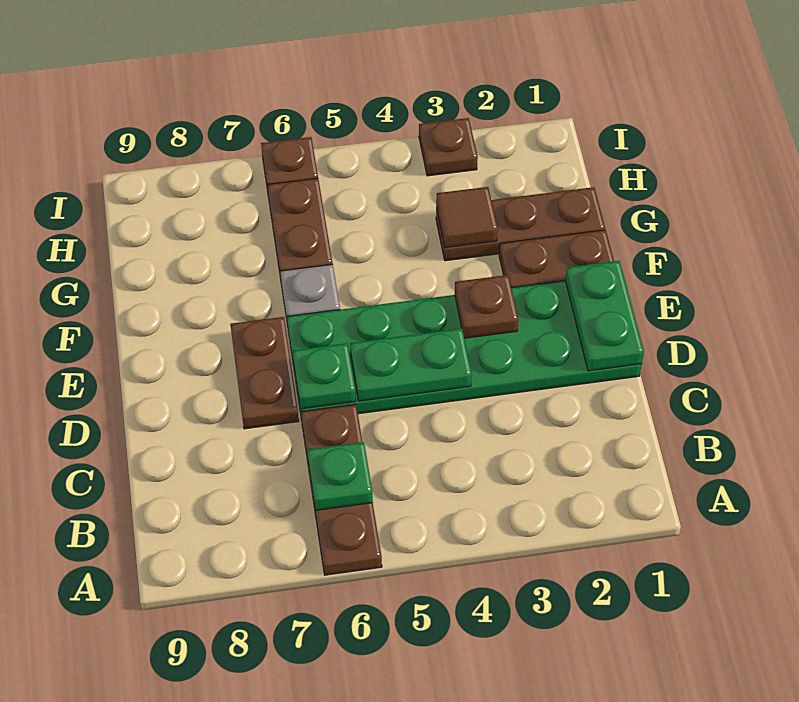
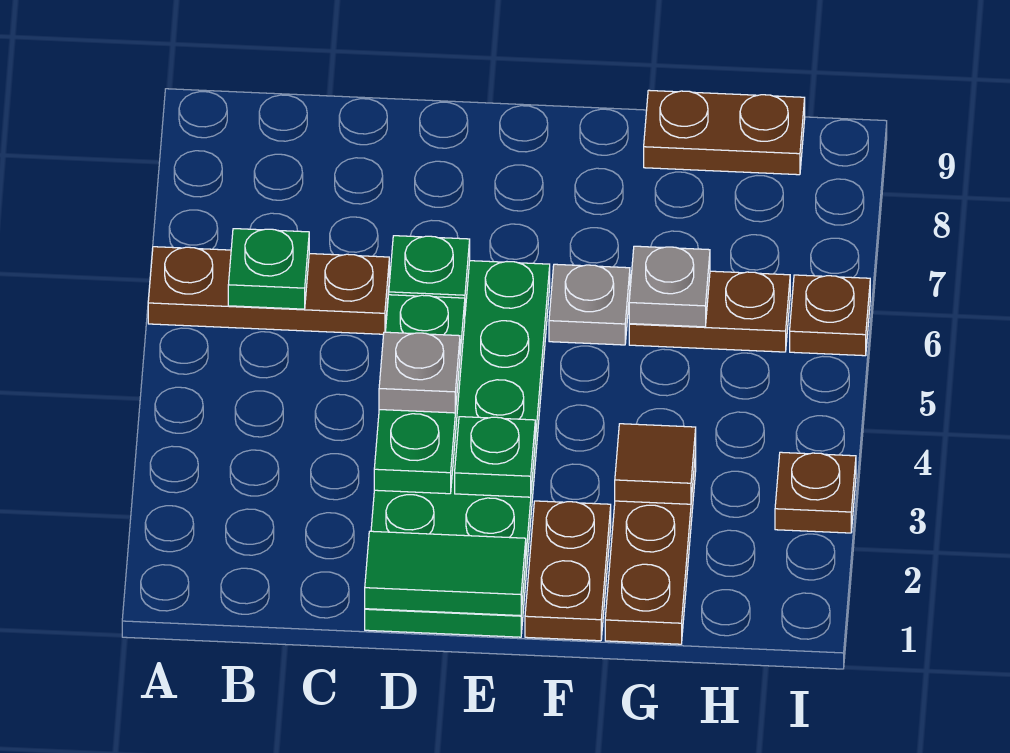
green 1x2 plate [565,261,644,371] -> green 1x2 tile [365,531,526,616]
green 1x2 plate [350,329,472,401] -> green 1x3 plate [374,295,465,494]
none -> grey 1x1 plate [379,332,460,413]
brown 1x2 plate [230,317,299,429] -> brown 1x2 plate moved to [644,90,805,175]
brown 1x1 plate [455,275,518,338] -> green 1x1 plate [455,417,535,497]
none -> grey 1x1 plate [629,246,710,327]

